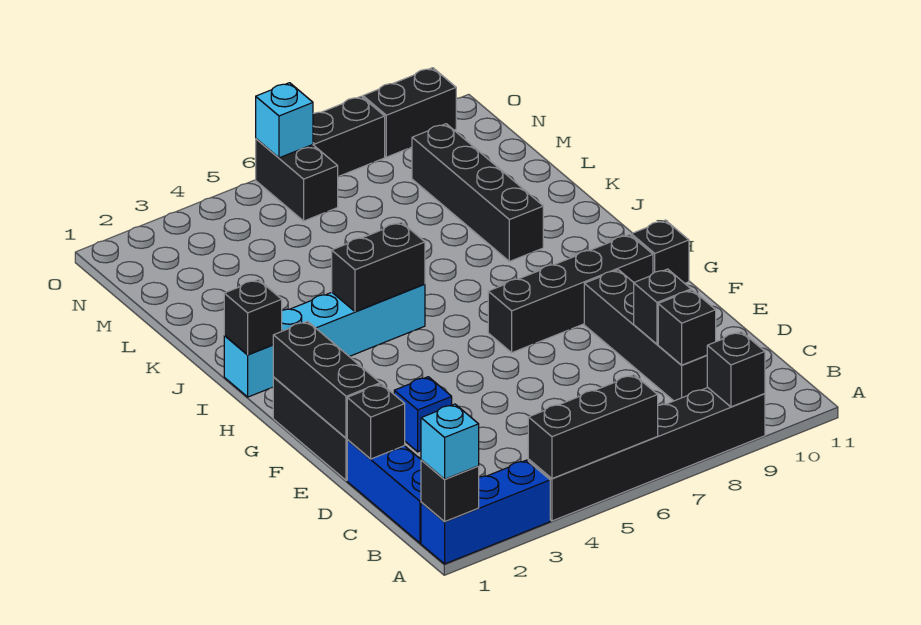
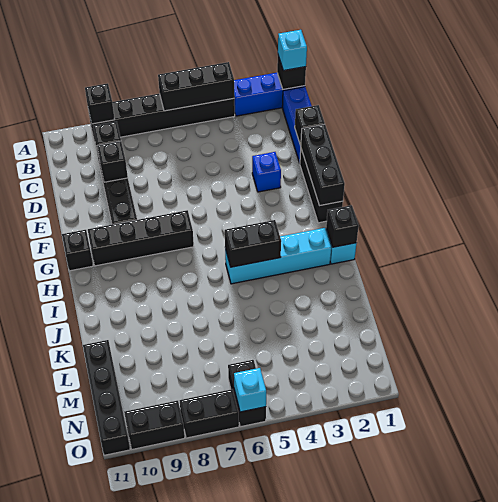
black 1x4 brick [412,124,543,261] -> black 1x4 brick moved to [83,340,130,455]

